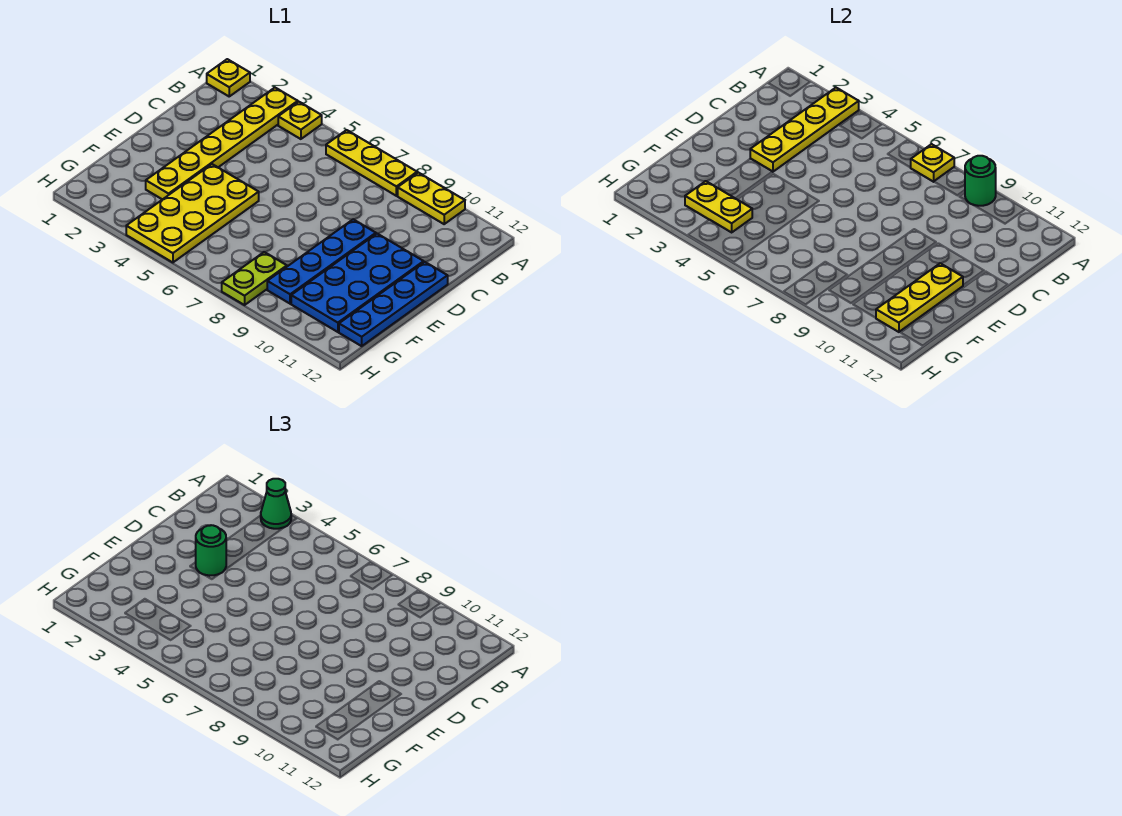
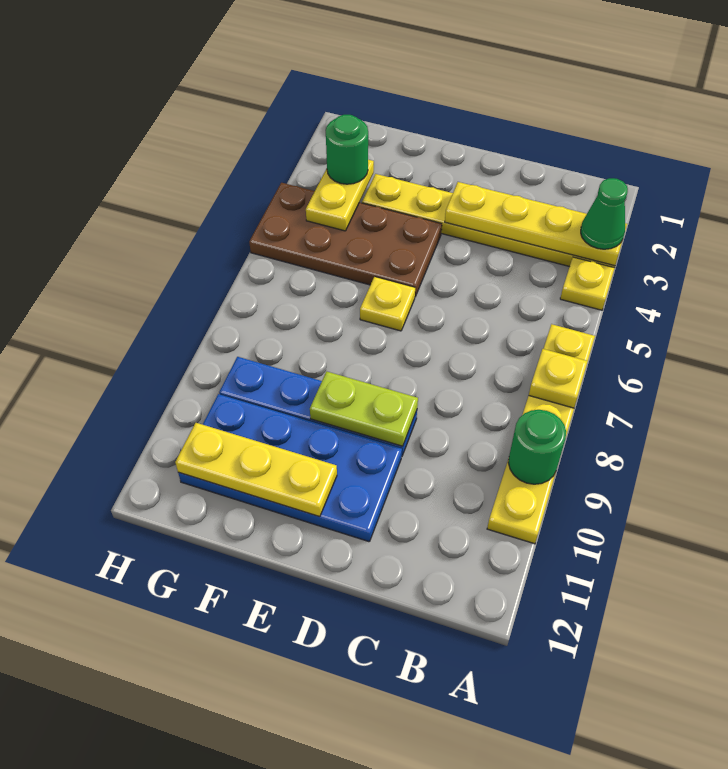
yellow 1x1 plate [207,59,250,96] -> yellow 1x1 plate moved to [360,277,415,331]
green 1x1 round brick [196,525,226,576] -> green 1x1 round brick moved to [326,115,368,184]
blue 1x4 plate [339,262,448,346] -> none
yellow 2x4 plate [126,164,259,262] -> brown 2x4 plate [249,183,442,297]
lime 1x2 plate [222,252,287,305] -> lime 1x2 plate moved to [310,372,418,446]

